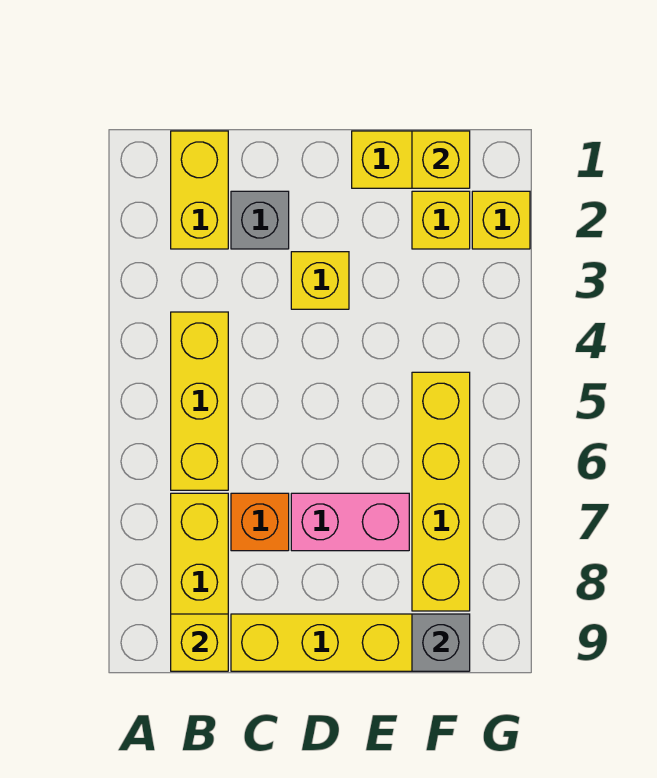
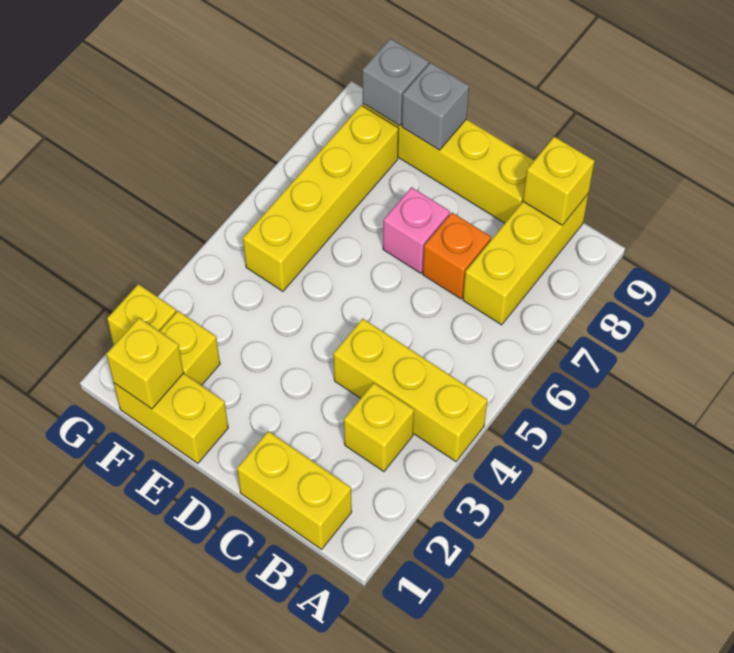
yellow 1x2 brick [171,131,228,249] -> yellow 1x2 brick turned to [237,431,352,549]
yellow 1x3 brick [171,312,228,490] -> yellow 1x3 brick turned to [333,319,487,461]
grey 1x1 brick [231,191,289,249] -> grey 1x1 brick moved to [402,63,469,150]
yellow 1x1 brick [291,252,349,309] -> yellow 1x1 brick moved to [344,383,414,472]
pink 1x2 brick [291,493,409,551] -> pink 1x1 brick [383,187,450,273]

